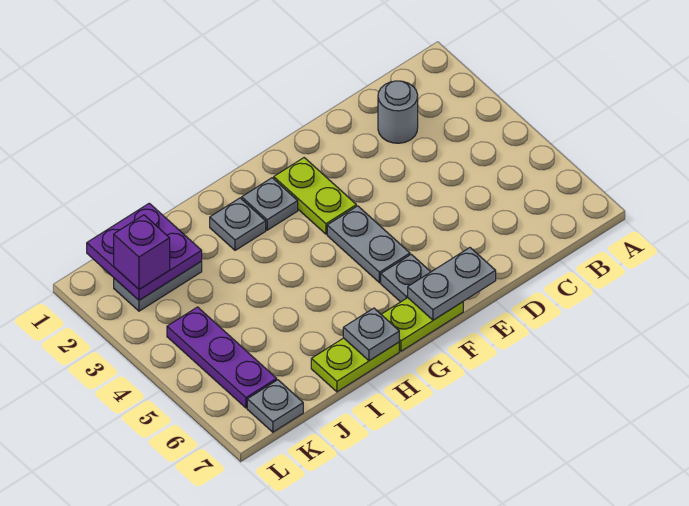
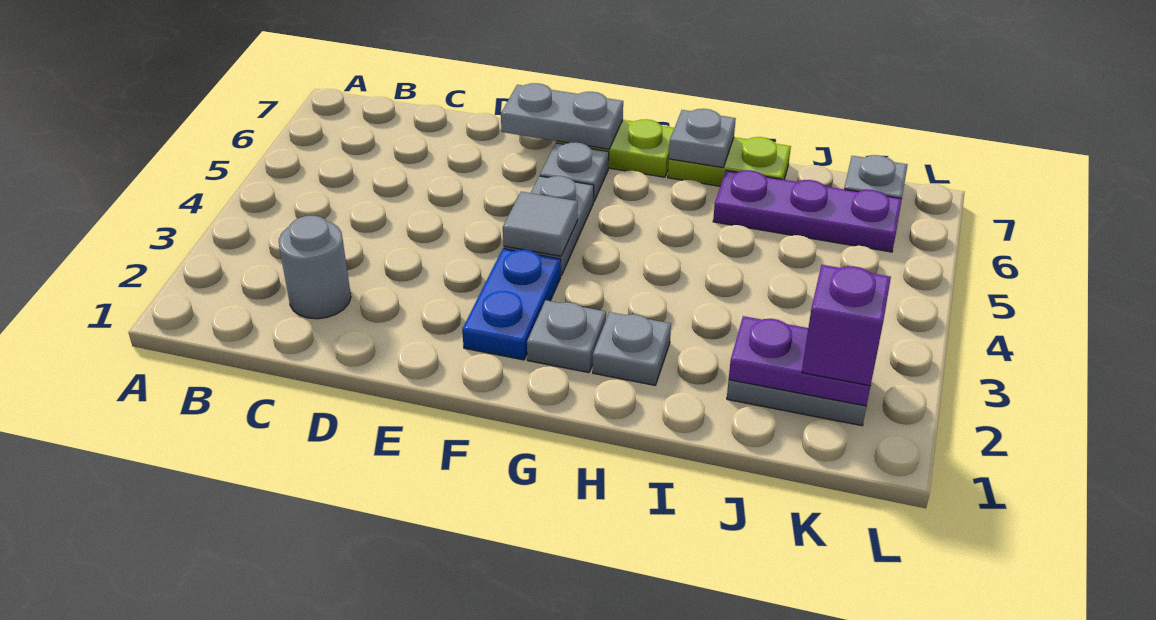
lime 1x2 plate [274,158,356,234] -> blue 1x2 plate [462,249,561,360]
none -> grey 1x1 tile [503,192,578,256]
purple 2x2 plate [87,203,202,300] -> purple 1x2 plate [729,316,870,406]
purple 1x3 plate [167,307,277,408] -> purple 1x3 plate turned to [713,170,902,252]

